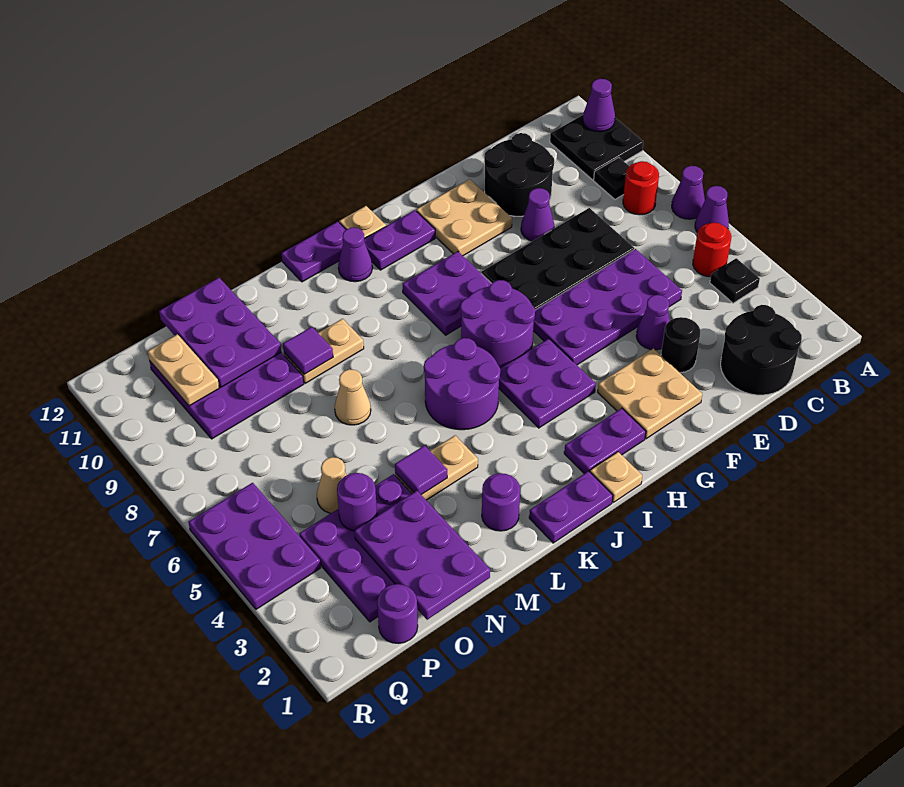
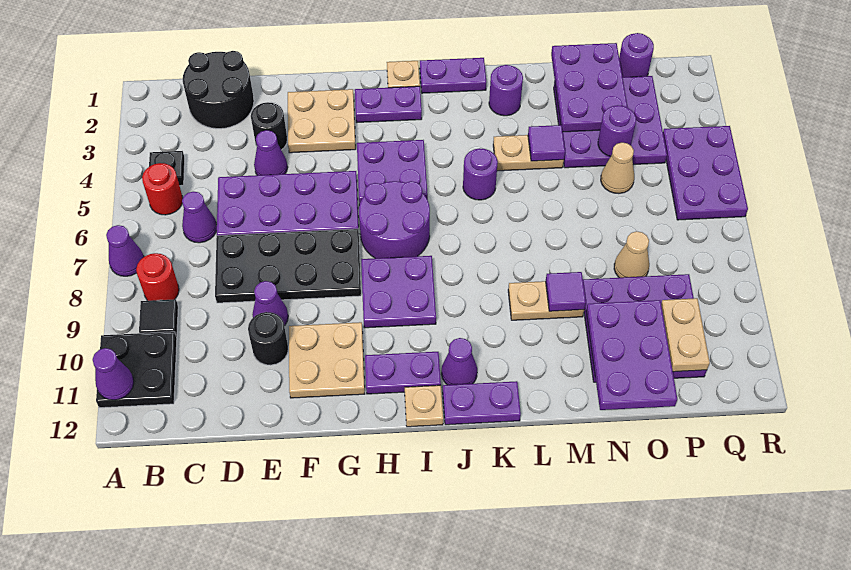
purple 1x1 cone [695,186,729,232] -> purple 1x1 cone moved to [182,192,217,243]
black 1x1 plate [594,158,629,199] -> black 1x1 tile [139,299,178,337]
black 2x2 round brick [484,133,554,216] -> black 1x1 round brick [248,312,288,365]
purple 2x2 round brick [424,338,500,430] -> purple 1x1 round brick [463,148,498,200]
tan 1x1 cone [335,369,371,425] -> tan 1x1 cone moved to [614,231,649,278]

